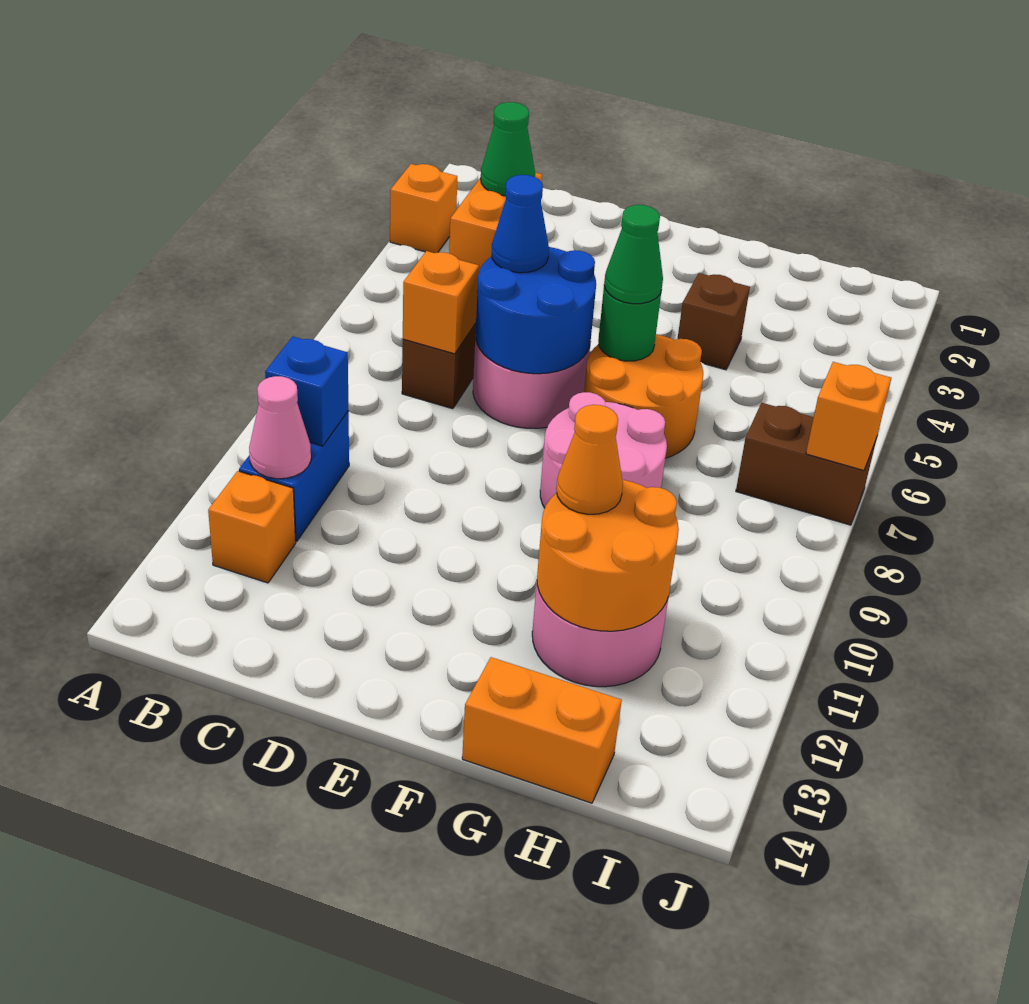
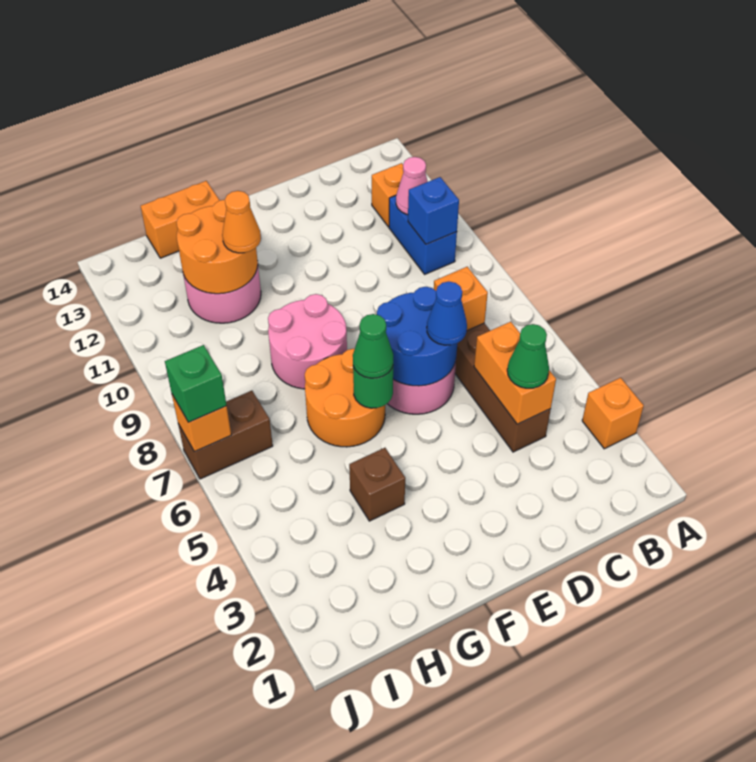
none -> green 1x1 brick [165,345,227,422]

